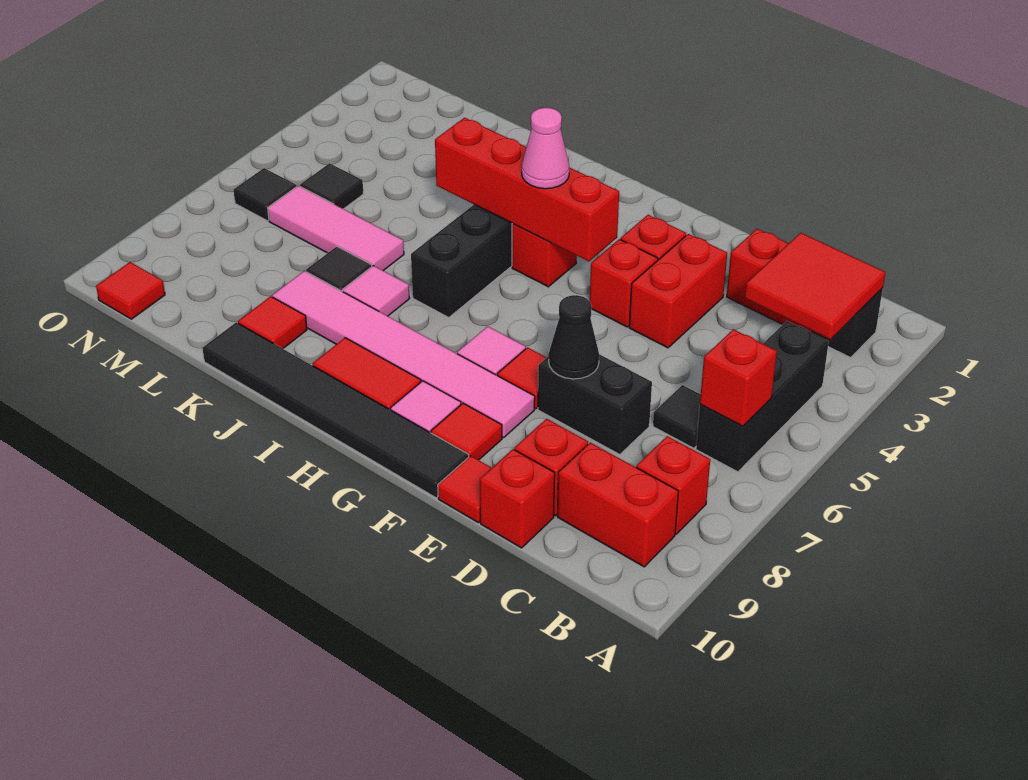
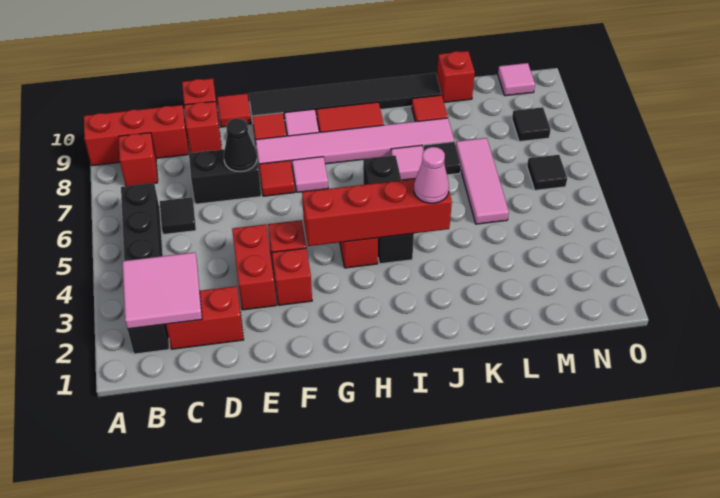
red 2x2 tile [745,233,885,339] -> pink 2x2 tile [122,252,202,329]
red 1x1 brick [700,329,777,426] -> red 1x1 brick moved to [437,51,475,102]
red 1x2 brick [557,443,679,567] -> red 1x3 brick [84,105,189,166]
pink 1x1 cone [522,108,570,189] -> pink 1x1 cone moved to [414,147,449,203]
pink 1x3 tile [268,186,404,271] -> pink 1x3 tile turned to [456,138,509,224]
black 1x1 tile [300,163,363,209] -> black 1x1 tile moved to [512,107,551,142]
red 1x1 tile [96,262,165,319] -> pink 1x1 tile [498,63,535,96]

